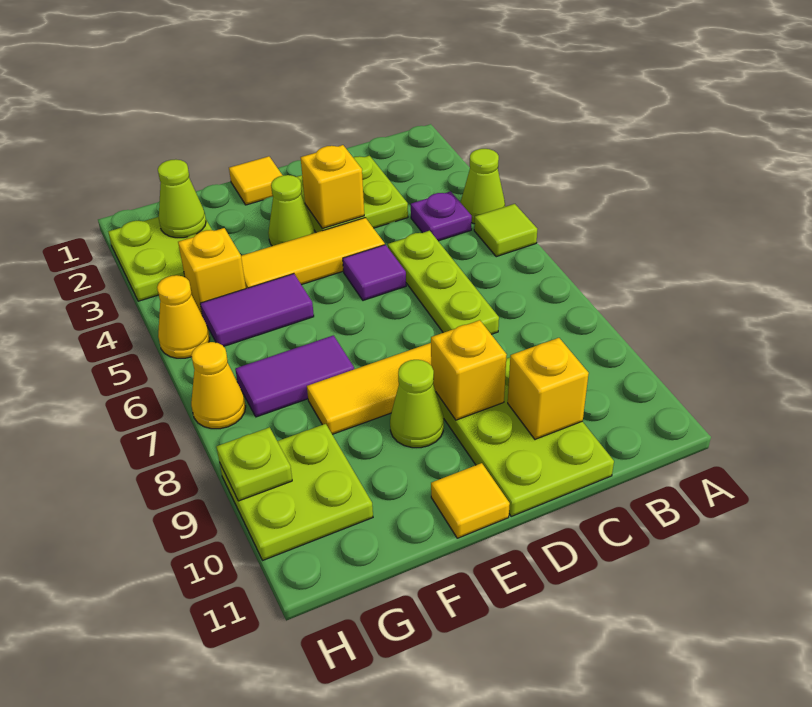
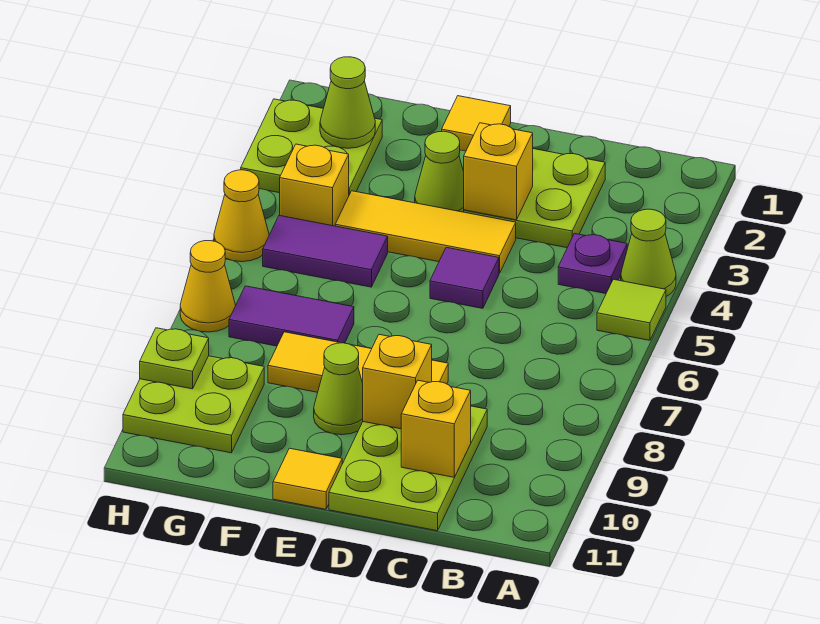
lime 1x3 plate [388,231,499,334] -> none

